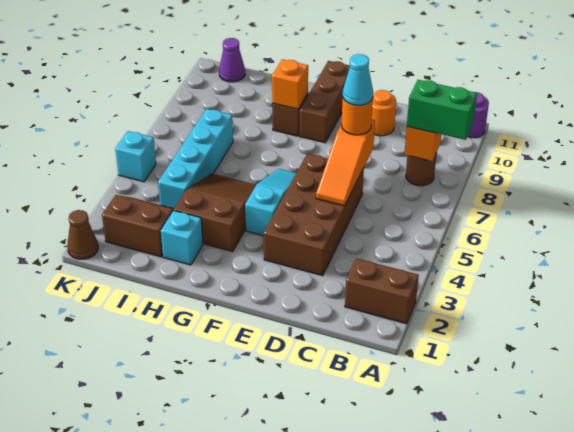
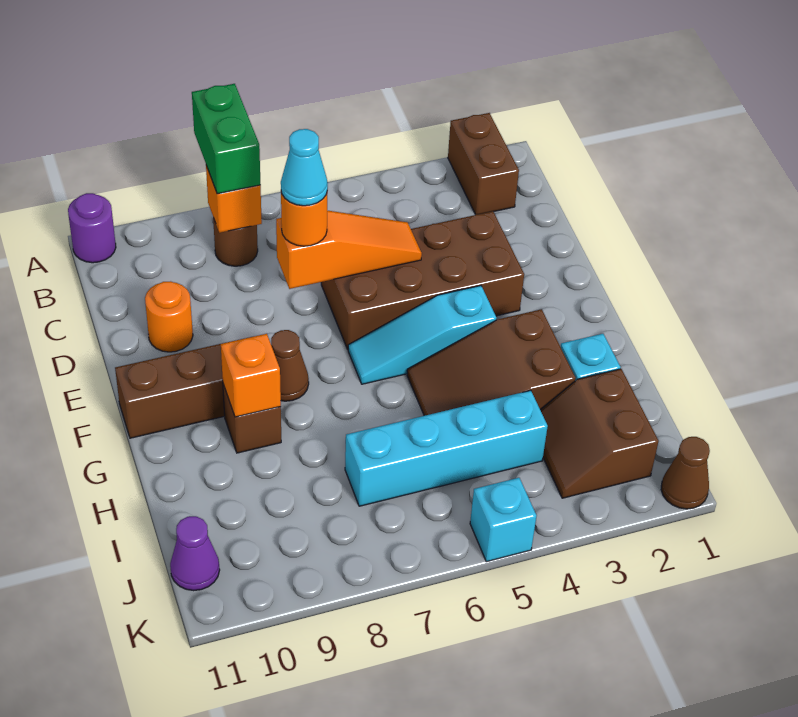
none -> brown 1x1 cone [271,330,309,401]

